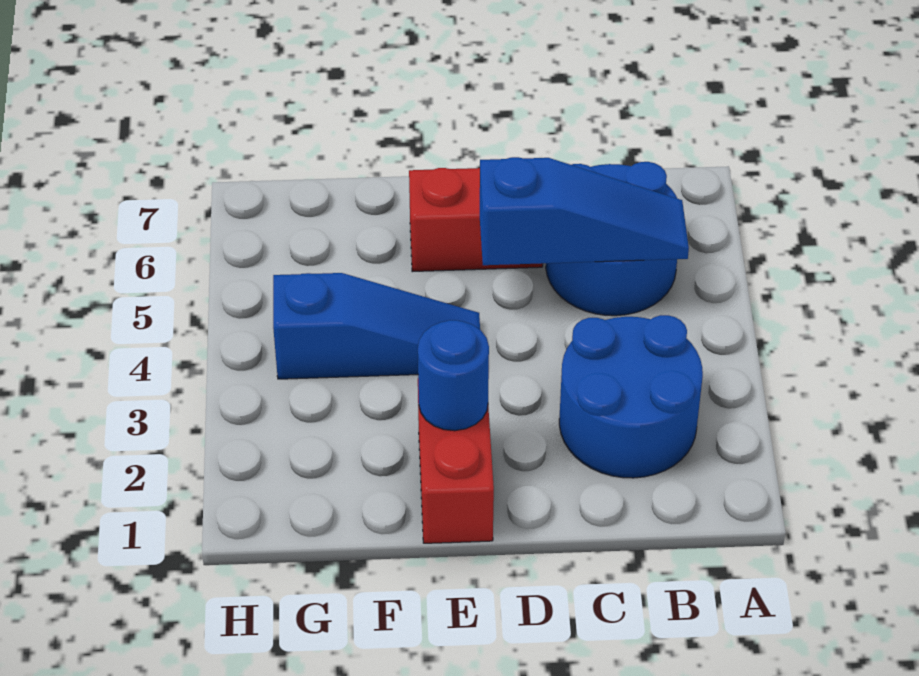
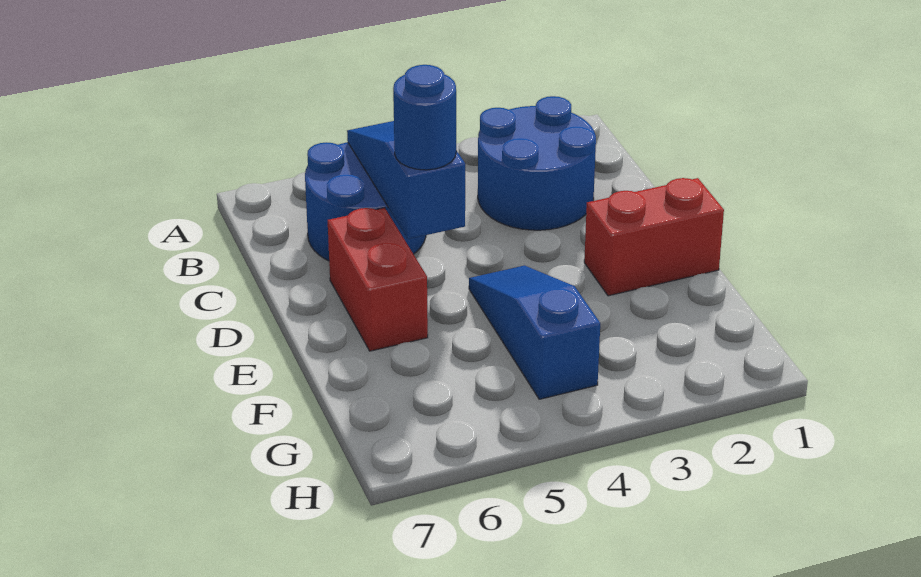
blue 1x1 round brick [418,320,489,431] -> blue 1x1 round brick moved to [393,65,456,170]

